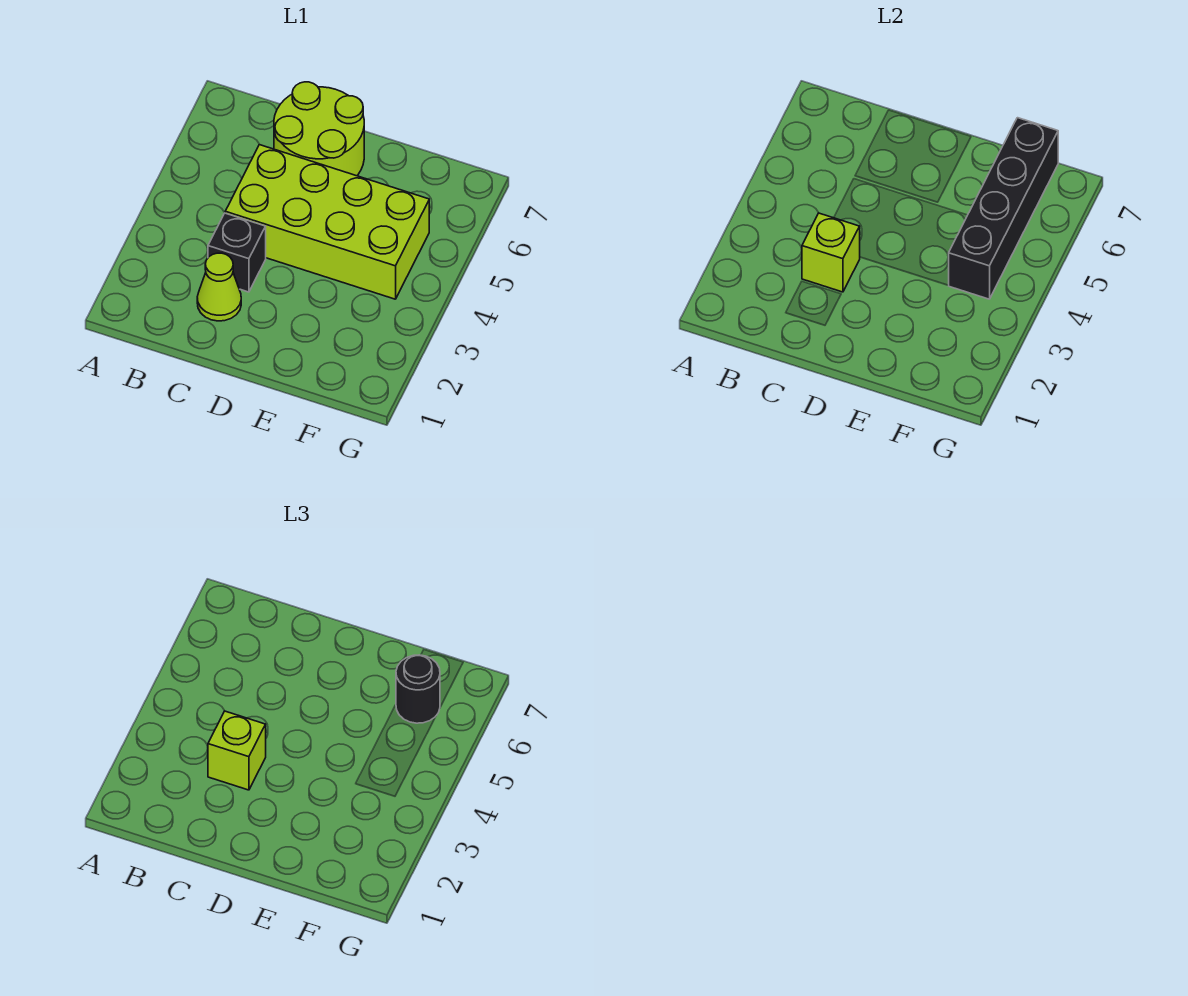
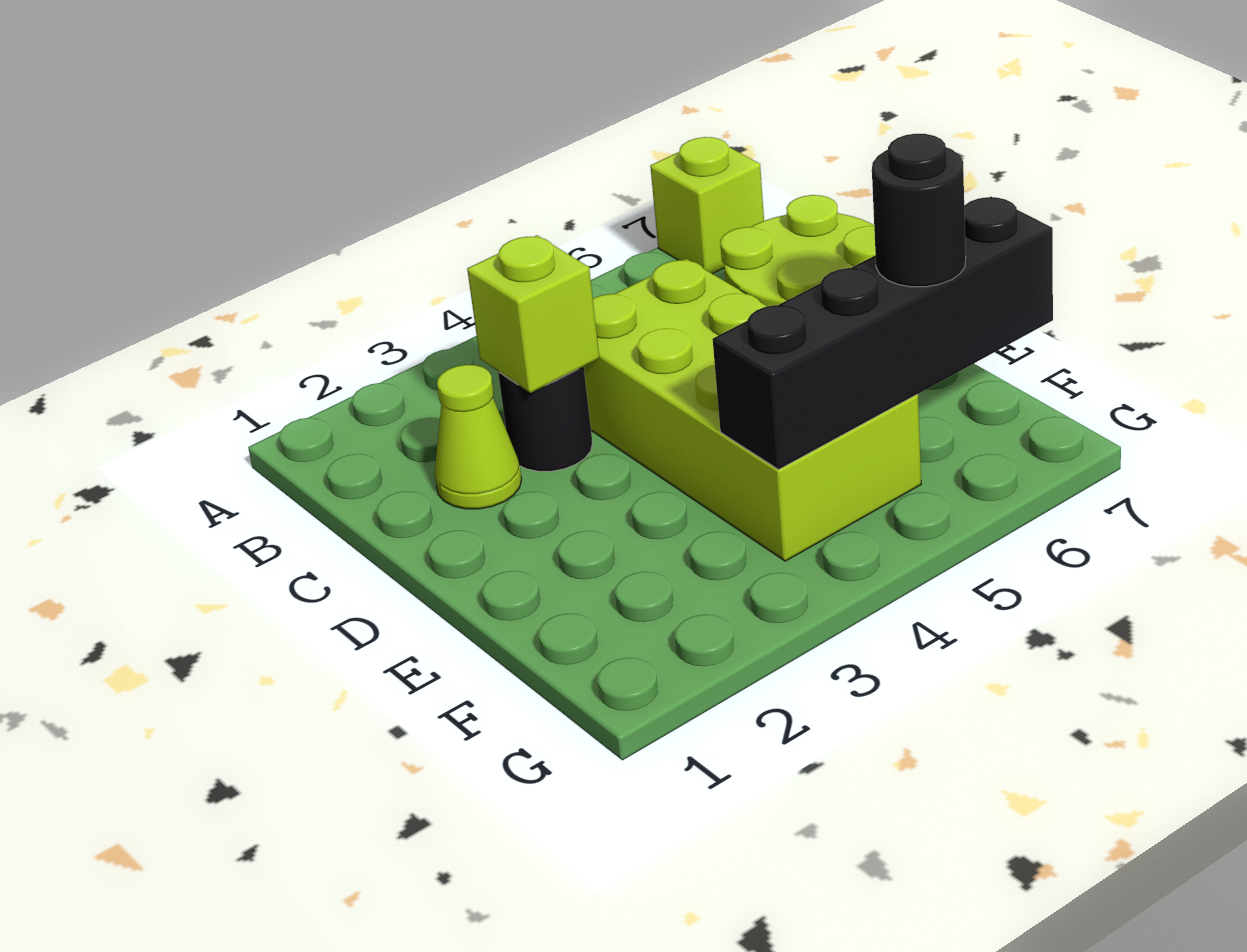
black 1x1 brick [208,213,266,292] -> black 1x1 round brick [498,367,592,471]
lime 1x1 brick [208,711,266,790] -> lime 1x1 brick moved to [650,137,764,274]

